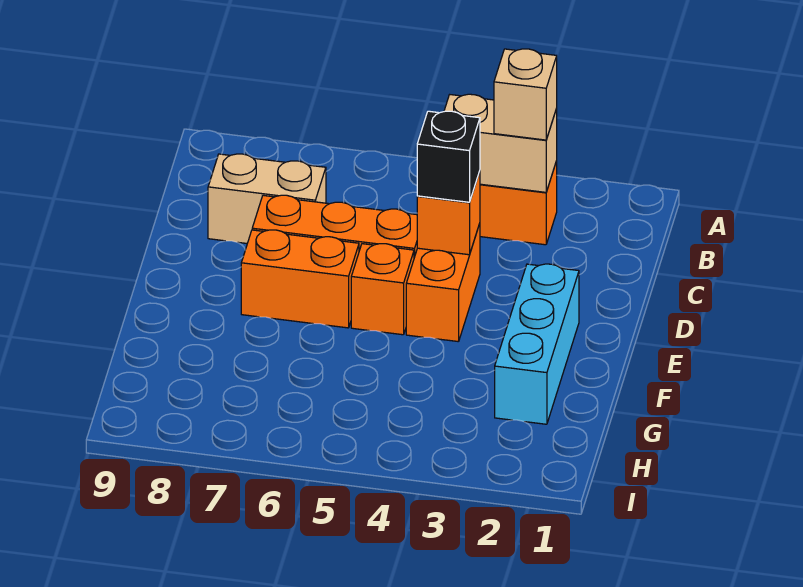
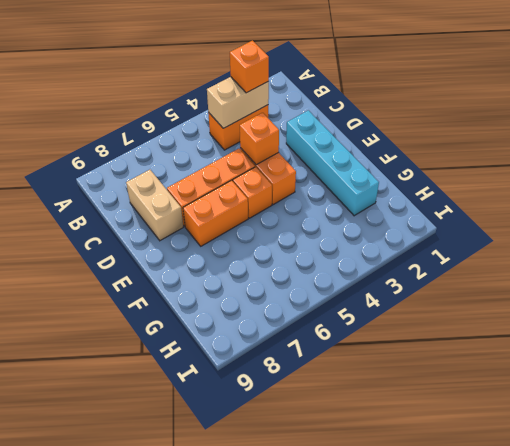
tan 1x1 brick [494,49,557,140] -> orange 1x1 brick [230,41,269,93]
tan 1x2 brick [208,154,326,243] -> tan 1x2 brick turned to [126,170,183,241]
black 1x1 brick [417,111,480,202] -> none
cyan 1x3 brick [495,264,579,424] -> cyan 1x4 brick [286,110,379,216]

